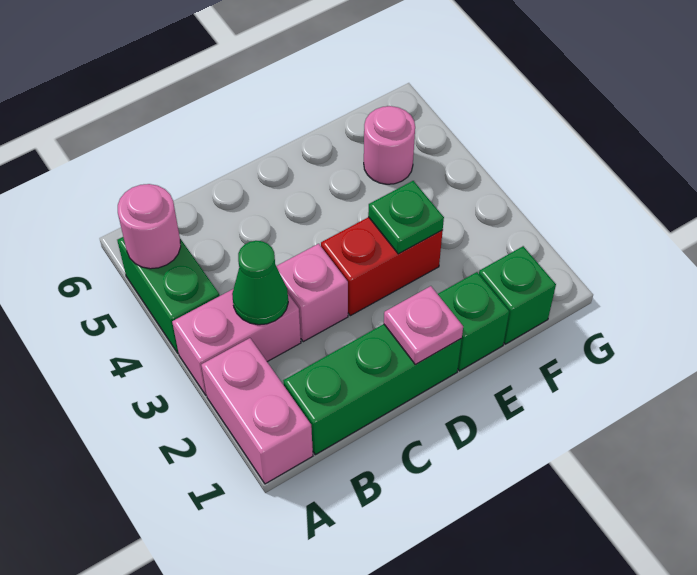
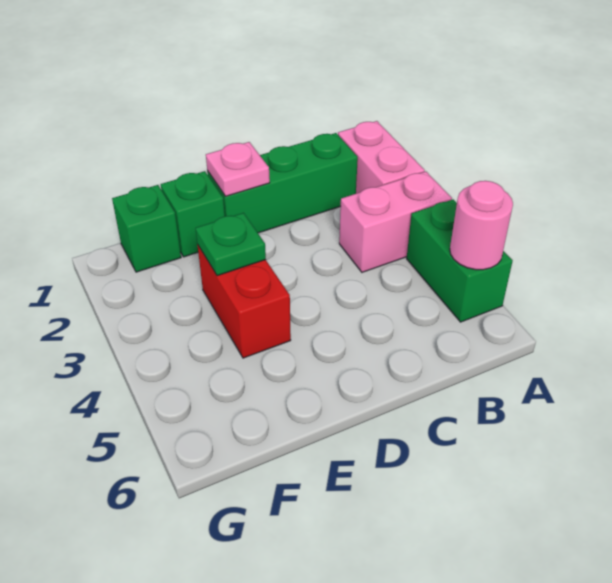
green 1x1 cone [232,241,288,325] -> none
pink 1x1 brick [276,244,348,342] -> none
red 1x2 brick [321,217,443,316] -> red 1x2 brick turned to [198,246,291,358]
pink 1x1 round brick [364,106,415,184] -> none

